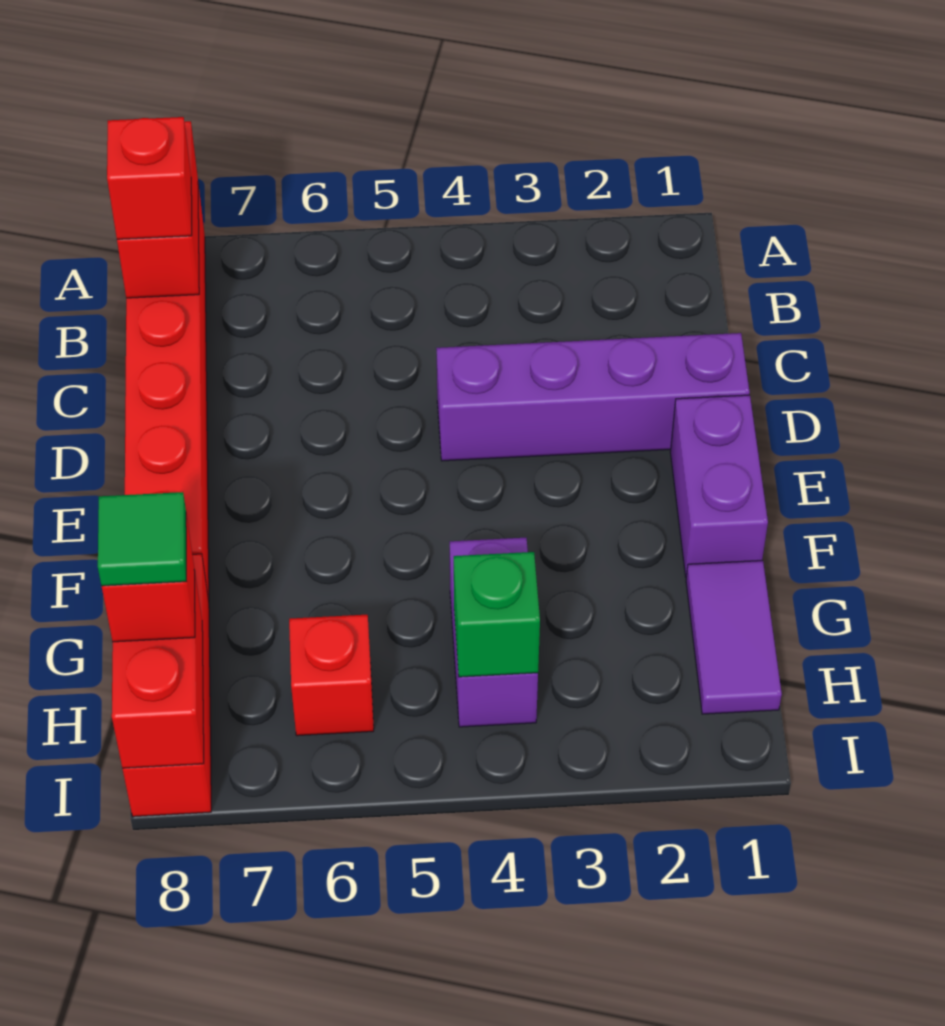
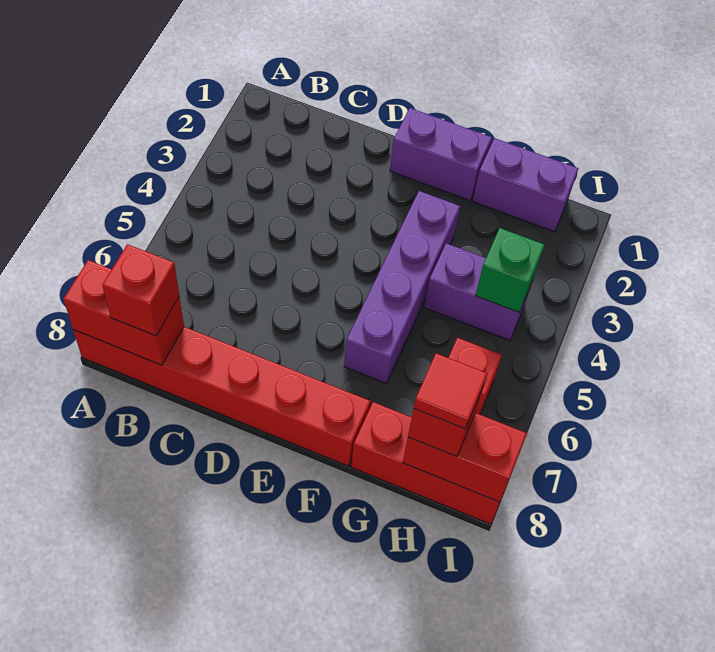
purple 1x4 brick [436,333,750,461] -> purple 1x4 brick moved to [344,191,460,384]
purple 1x2 tile [686,561,782,714] -> purple 1x2 brick [473,138,579,232]
green 1x1 tile [98,492,186,586] -> red 1x1 tile [414,353,487,429]

